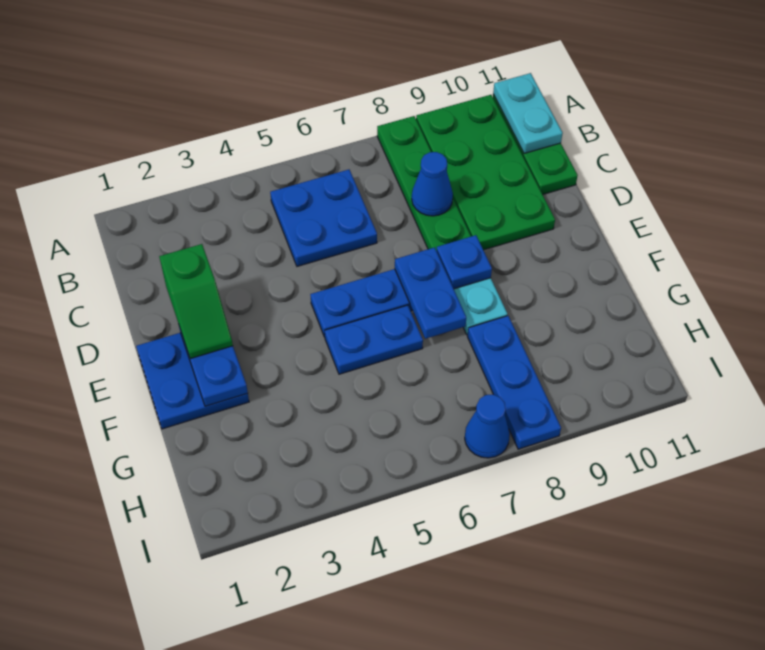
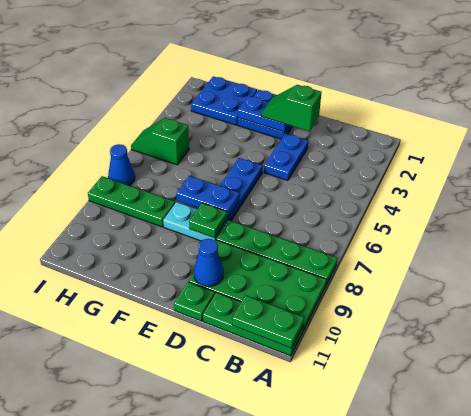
cyan 1x2 plate [493,73,563,153] -> green 1x2 plate [232,295,304,348]
blue 2x2 plate [270,170,377,266] -> blue 2x2 plate moved to [191,76,257,125]
blue 1x1 cone [412,152,453,216] -> blue 1x1 cone moved to [194,239,223,286]
none -> green 1x1 plate [174,282,215,321]
blue 1x1 plate [437,235,492,289] -> green 1x1 plate [189,203,227,238]
blue 1x2 plate [325,305,423,374] -> blue 1x2 plate moved to [264,133,308,180]
blue 1x3 plate [467,316,561,449] -> green 1x3 plate [88,176,175,227]
none -> green 1x2 slope [131,118,189,165]

